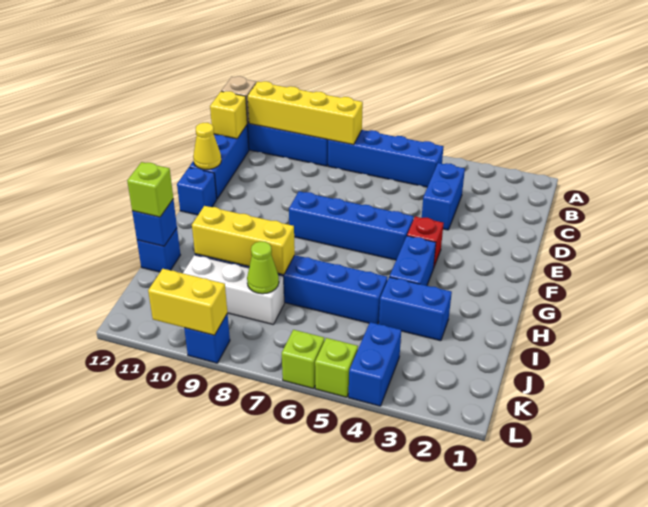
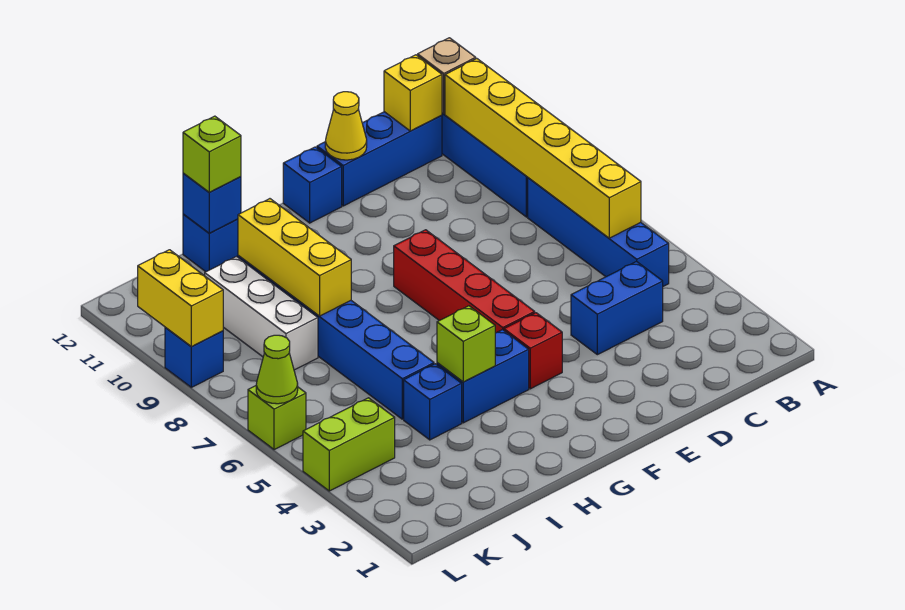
yellow 1x4 brick [248,81,363,145] -> yellow 1x6 brick [445,59,641,238]
blue 1x4 brick [289,191,414,260] -> red 1x4 brick [394,230,535,333]
blue 1x2 brick [379,277,452,341] -> blue 1x1 brick [404,364,462,440]
lime 1x1 cone [247,242,279,294] -> lime 1x1 cone moved to [256,335,298,404]
blue 1x2 brick [349,322,401,406] -> lime 1x2 brick [303,398,395,491]
lime 1x1 brick [315,338,358,397] -> lime 1x1 brick moved to [437,306,495,382]

